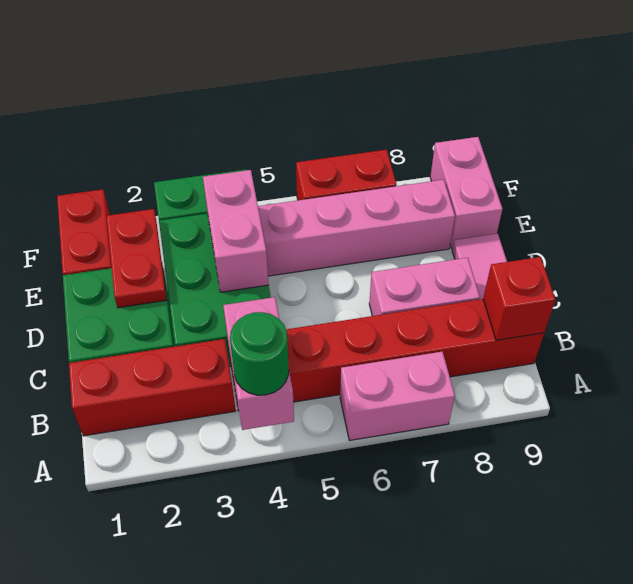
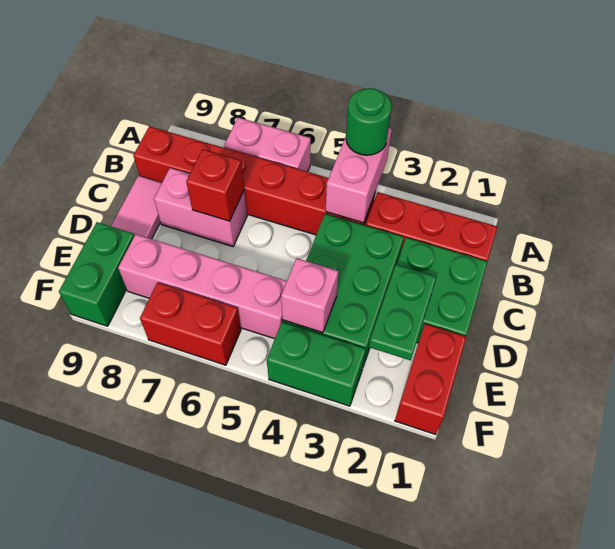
red 1x1 brick [483,257,555,340] -> red 1x1 brick moved to [186,149,244,221]
red 1x2 plate [106,209,166,308] -> green 1x2 plate [369,265,437,360]
pink 1x2 brick [203,170,269,292] -> pink 1x1 brick [281,258,339,333]
pink 1x2 brick [430,137,503,248] -> green 1x2 brick [59,222,134,326]

